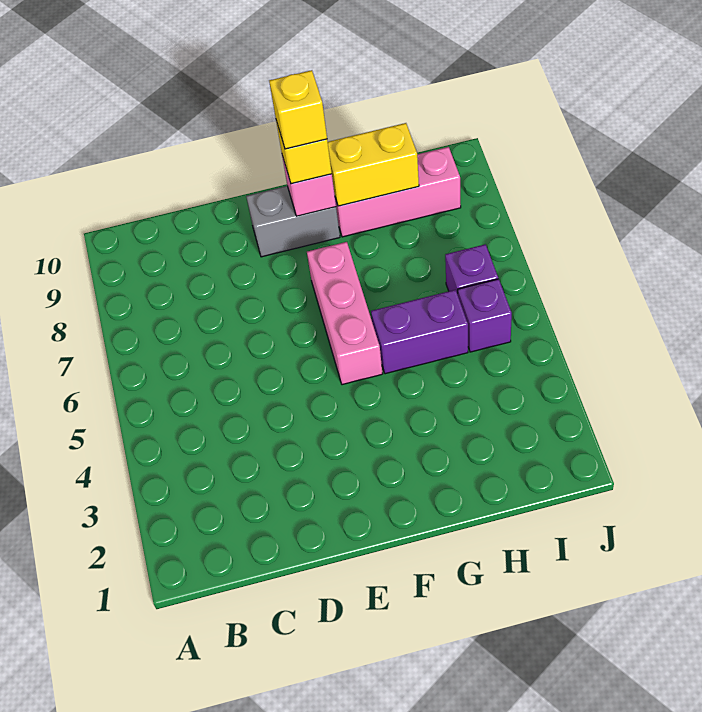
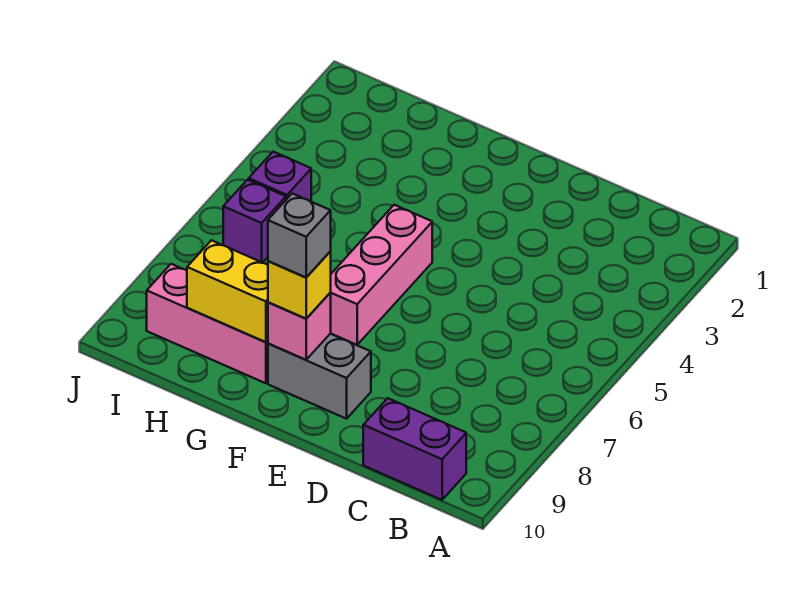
yellow 1x1 brick [269,70,327,149] -> grey 1x1 brick [268,194,331,277]
purple 1x2 brick [371,290,468,374] -> purple 1x2 brick moved to [363,398,466,500]

